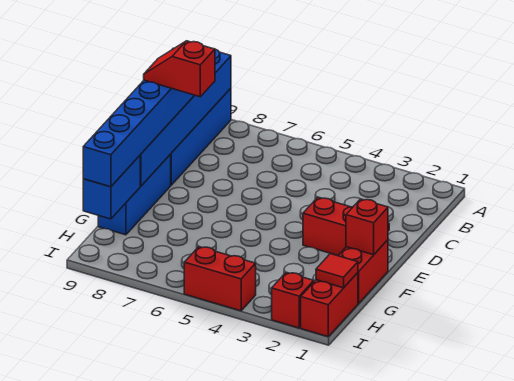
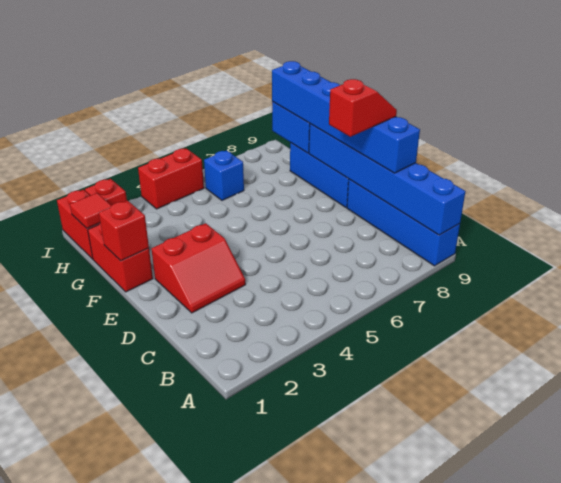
none -> blue 1x1 brick [204,150,244,200]

